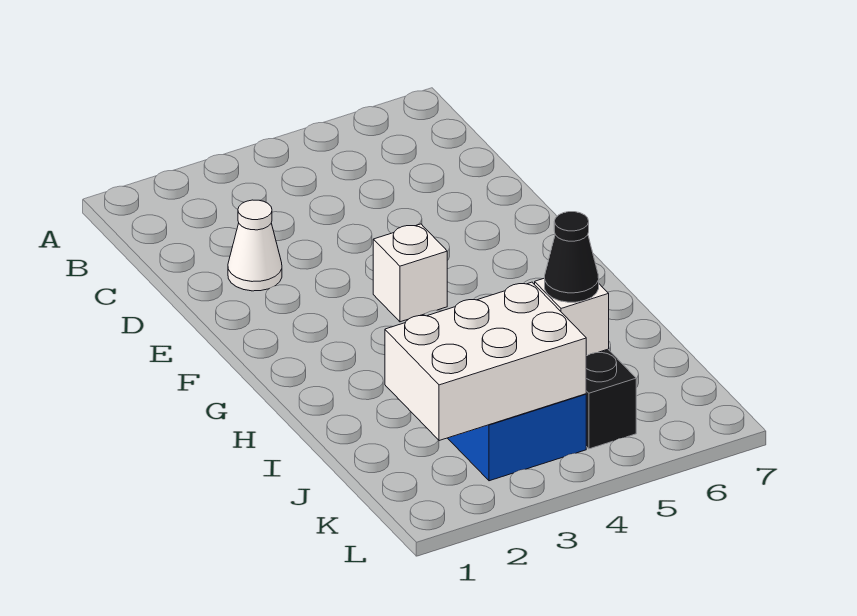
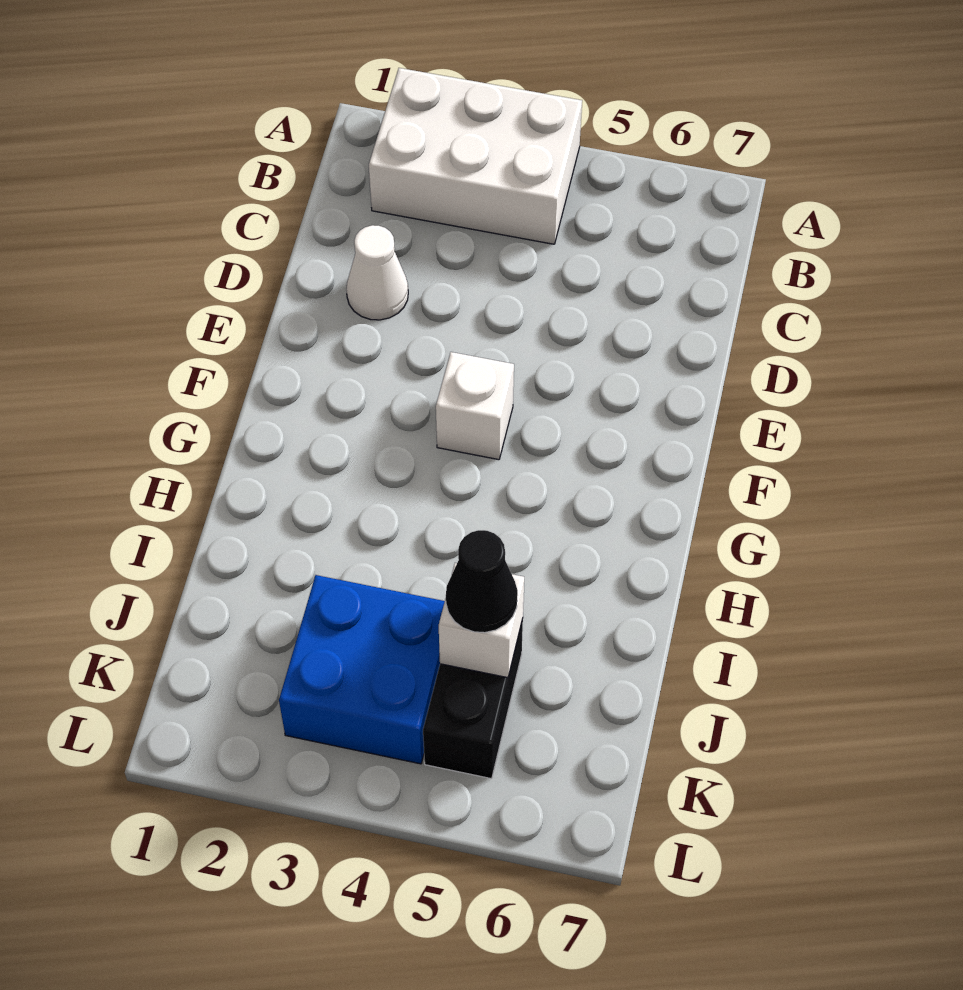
white 2x3 brick [385,282,586,441] -> white 2x3 brick moved to [369,68,582,244]

